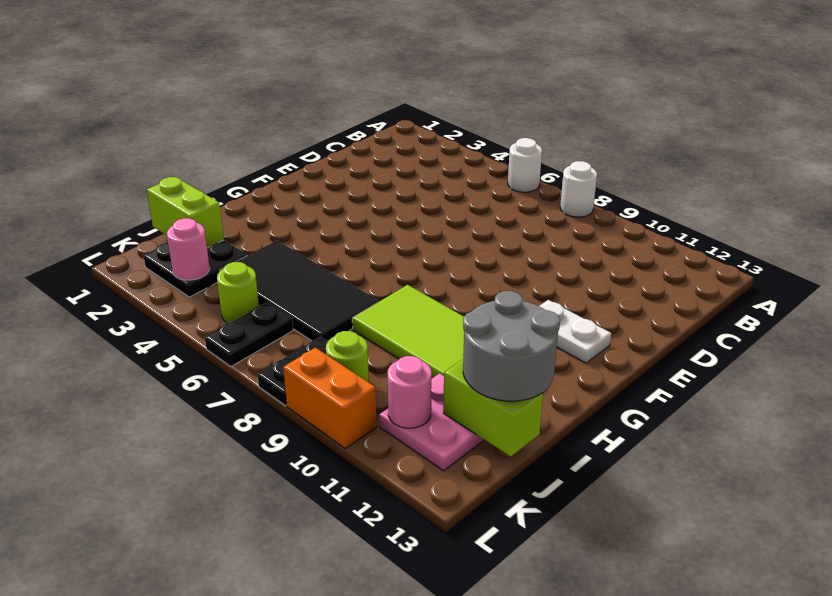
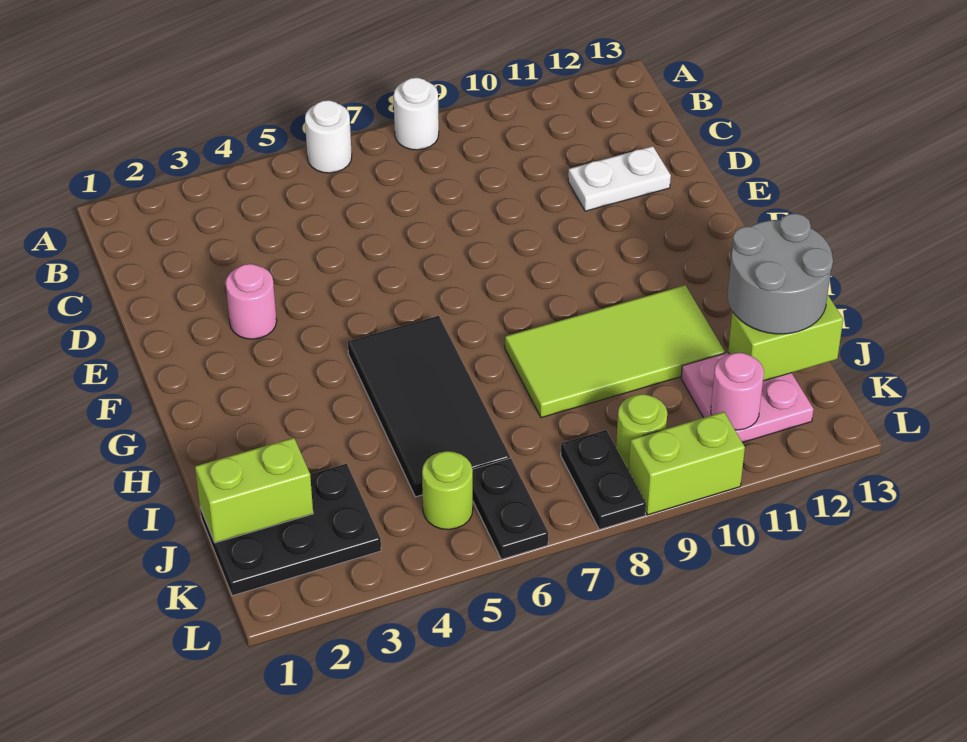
white 1x2 plate [539,300,611,363] -> white 1x2 plate moved to [568,146,671,211]
black 2x4 tile [220,241,379,341] -> black 2x4 tile turned to [348,316,510,497]
black 2x2 plate [144,240,247,297] -> black 2x3 plate [200,464,381,596]
pink 1x1 round brick [167,218,210,280] -> pink 1x1 round brick moved to [226,264,277,339]
orange 1x2 brick [283,348,377,448] -> lime 1x2 brick [629,412,745,515]

